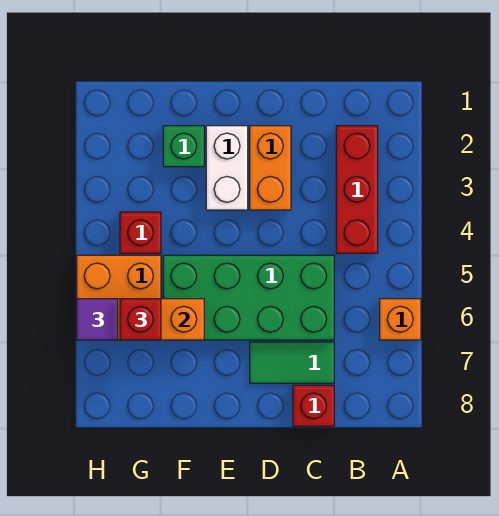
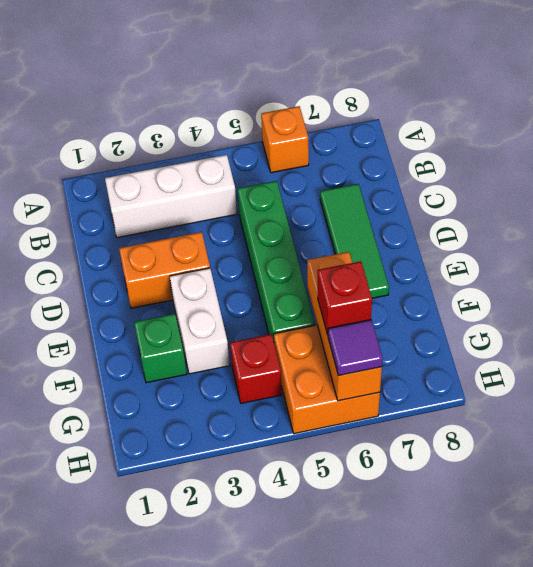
red 1x3 brick [336,126,378,253] -> white 1x3 brick [105,155,237,238]
green 2x4 brick [163,255,334,340] -> green 1x4 brick [238,181,315,341]
green 1x2 tile [250,342,334,383] -> green 1x3 tile [320,184,389,298]
red 1x1 brick [293,385,334,426] -> none
white 1x2 brick [206,126,248,210] -> white 1x2 brick turned to [170,268,230,374]

